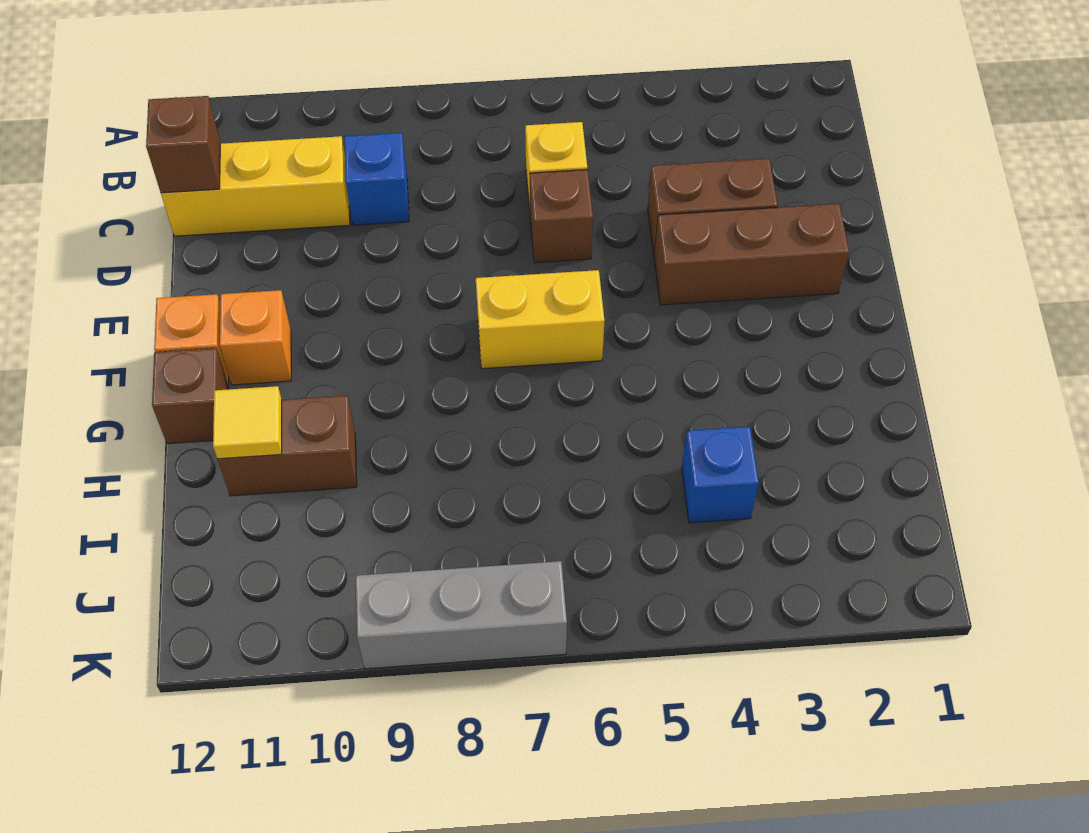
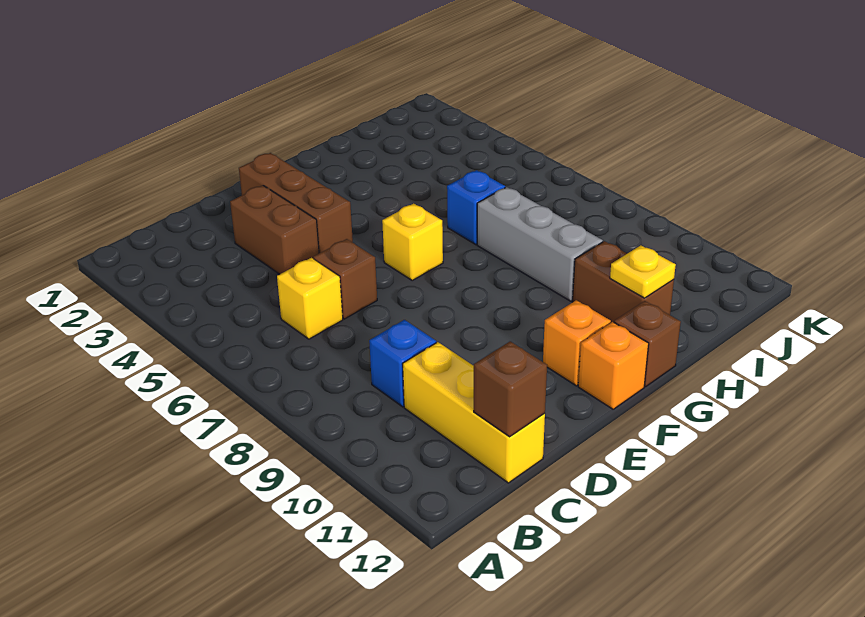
yellow 1x2 brick [476,270,604,369] -> yellow 1x1 brick [382,204,443,280]
yellow 1x1 tile [213,386,282,459] -> yellow 1x1 plate [610,245,676,298]
blue 1x1 brick [682,426,759,523] -> blue 1x1 brick moved to [447,170,505,244]
grey 1x3 brick [356,561,567,669] -> grey 1x3 brick moved to [477,187,603,301]

